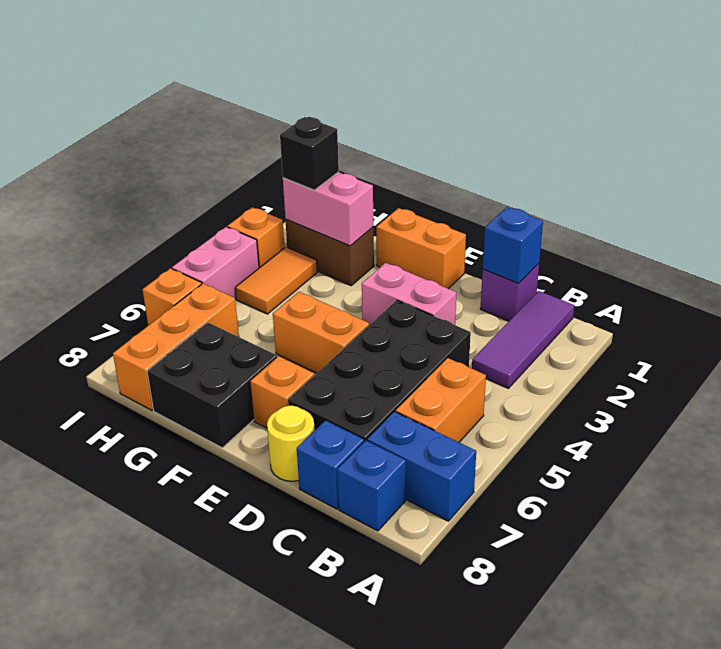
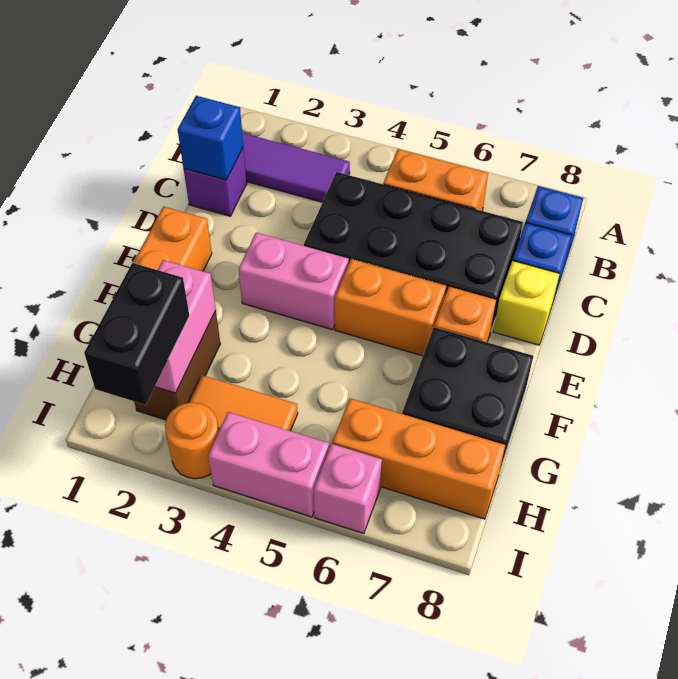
blue 1x2 brick [367,412,476,521] -> none
pink 1x2 brick [362,263,456,325] -> pink 1x2 brick turned to [238,233,349,330]
yellow 1x1 round brick [267,406,315,481] -> yellow 1x1 brick [493,261,559,345]
orange 1x2 brick [273,292,369,373] -> orange 1x2 brick turned to [335,259,446,356]
black 1x1 brick [280,117,339,190] -> black 1x2 brick [84,263,189,405]
orange 1x1 brick [228,207,285,268] -> orange 1x1 round brick [165,402,219,479]
orange 1x1 brick [143,268,202,326] -> pink 1x1 brick [314,444,382,534]

